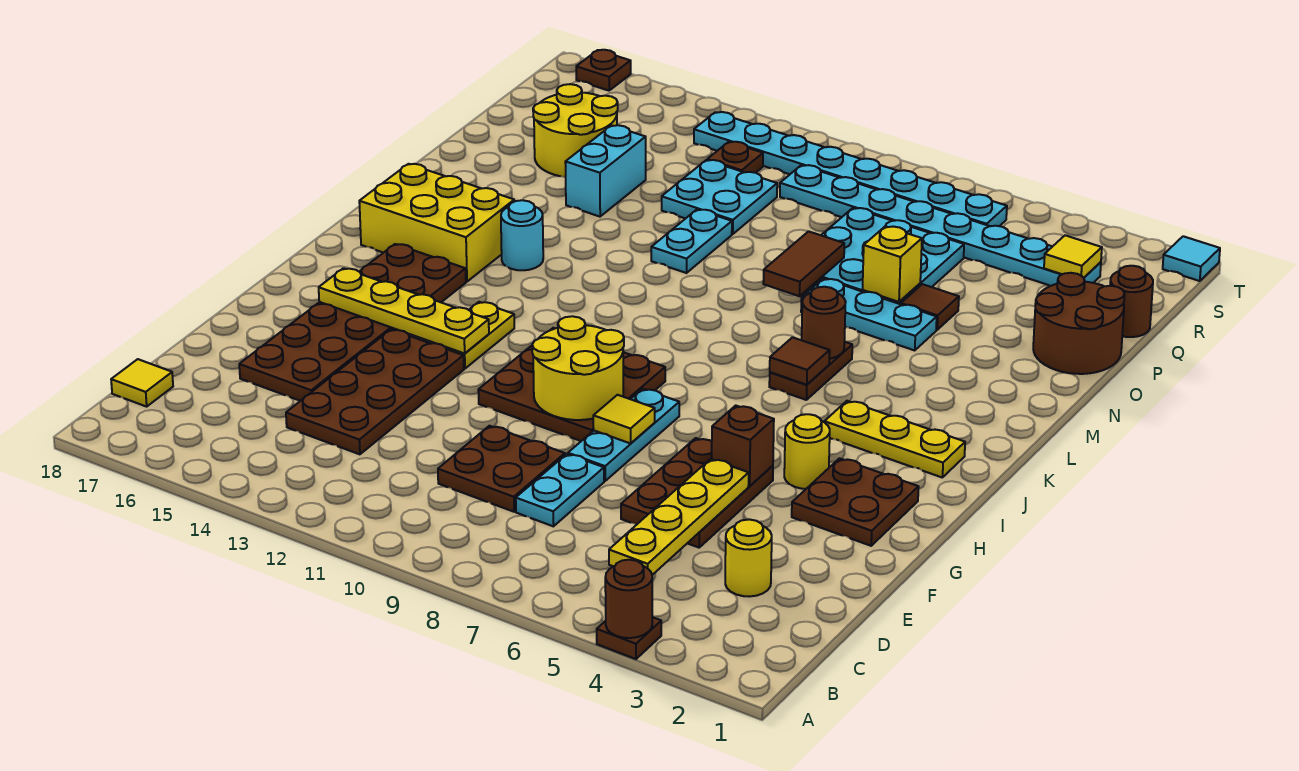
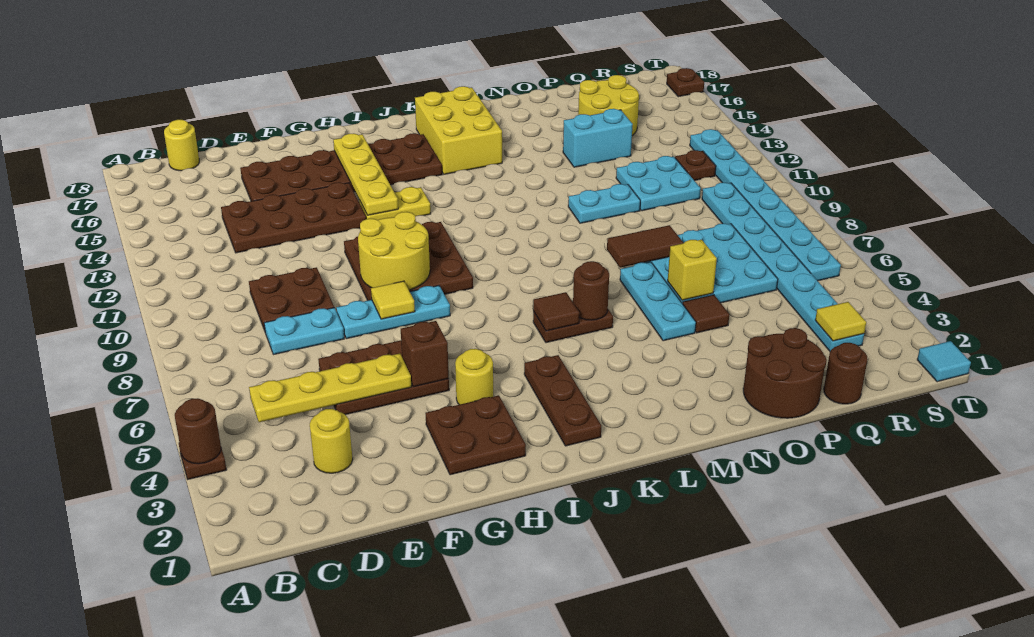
yellow 1x1 tile [111,359,173,407] -> yellow 1x1 round brick [164,120,199,171]
yellow 1x3 plate [824,401,965,478] -> brown 1x3 plate [524,355,601,446]
cyan 1x1 round brick [501,200,543,270] -> none

